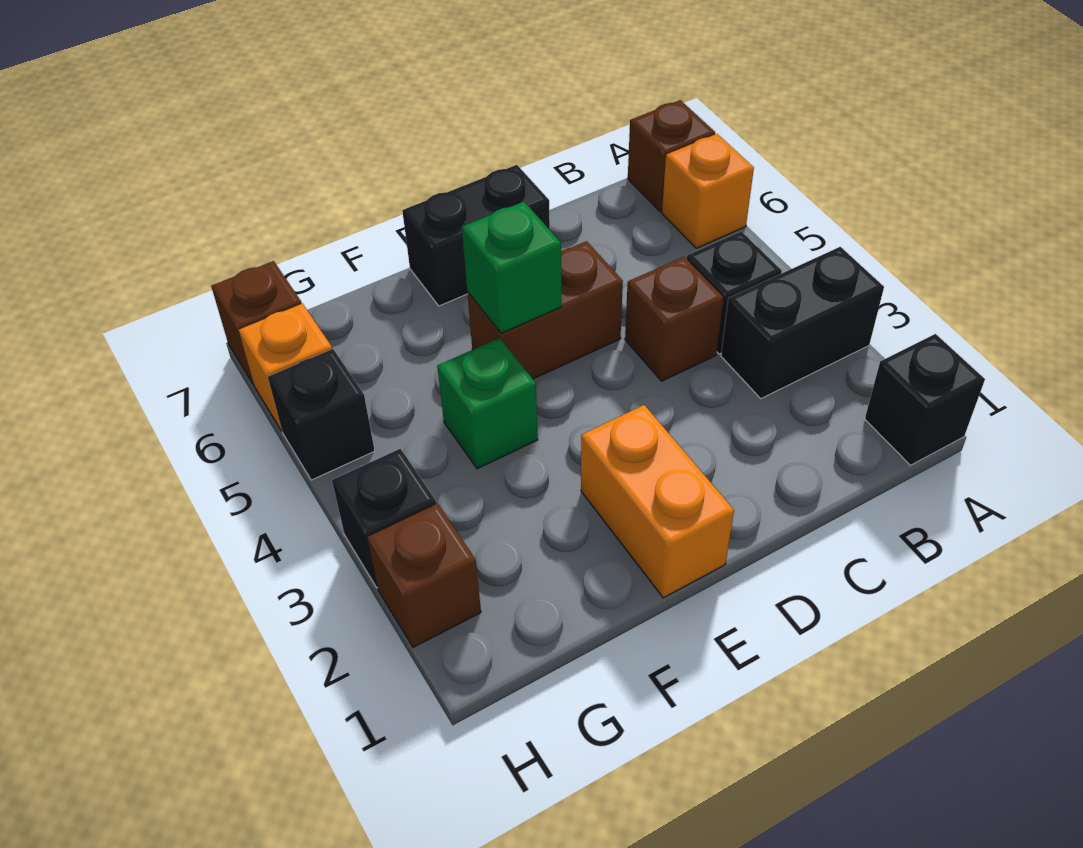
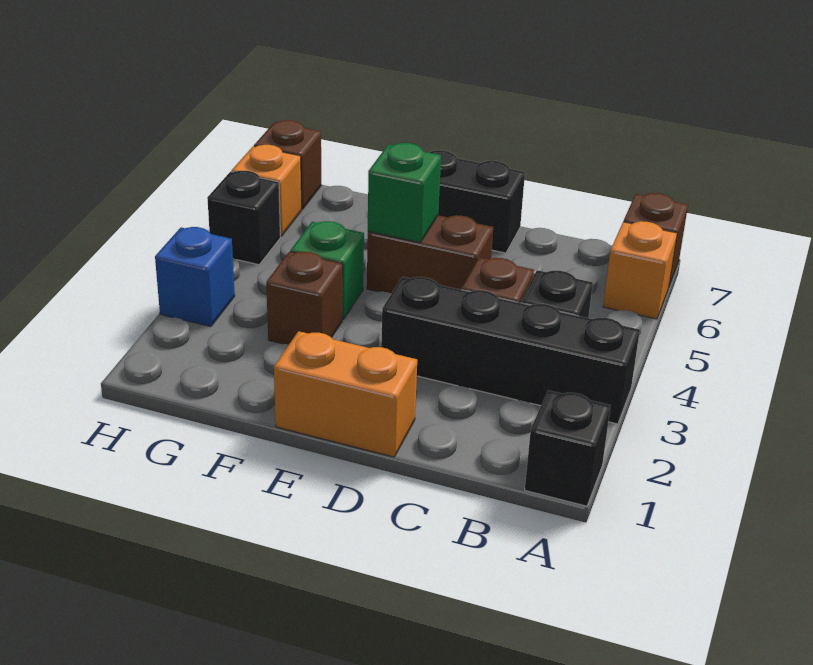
black 1x2 brick [721,247,884,399] -> black 1x4 brick [381,277,640,424]
orange 1x2 brick [581,405,734,598] -> orange 1x2 brick turned to [274,331,417,457]
brown 1x1 brick [367,504,481,647] -> brown 1x1 brick moved to [266,252,343,345]
black 1x1 brick [332,449,436,588] -> blue 1x1 brick [155,227,235,327]

